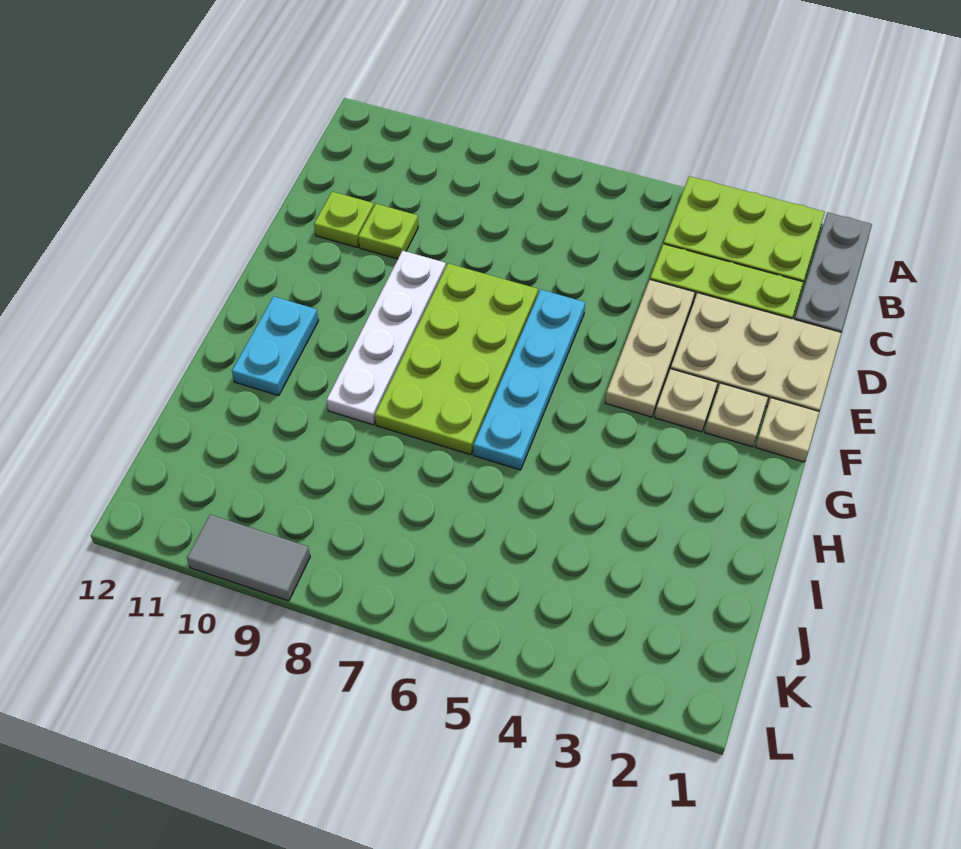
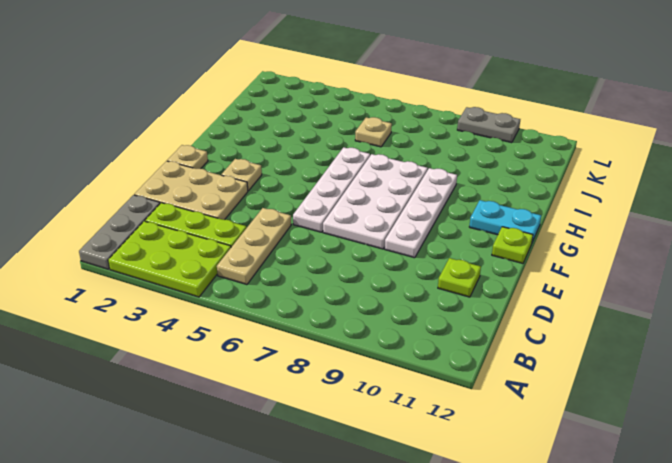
tan 1x3 plate [605,280,695,417] -> tan 1x3 plate moved to [217,208,291,285]
lime 1x1 plate [358,204,418,259] -> lime 1x1 plate moved to [492,227,533,263]
cyan 1x4 plate [473,290,585,470] -> white 1x4 plate [293,147,370,232]
lime 2x4 plate [375,263,538,455] -> white 2x4 plate [323,154,428,249]
tan 1x1 plate [705,383,768,447] -> tan 1x1 plate moved to [355,117,392,147]
cyan 1x2 plate [232,297,319,396] -> cyan 1x2 plate turned to [469,200,541,242]
grey 1x2 tile [187,515,310,601] -> grey 1x2 plate [457,107,520,143]

